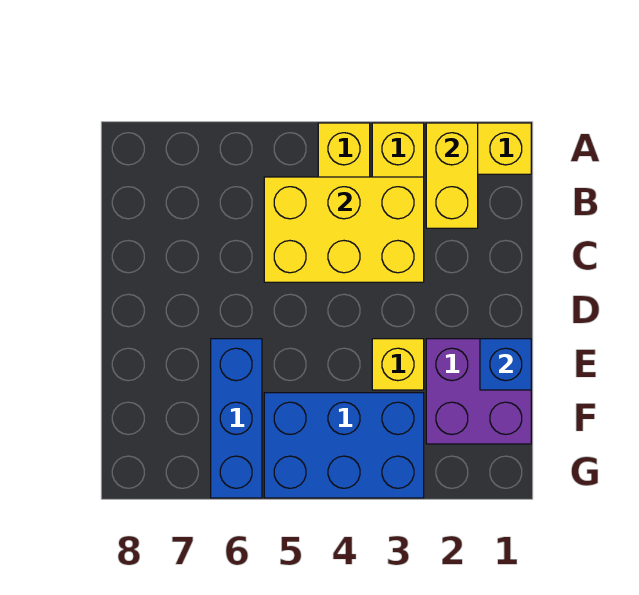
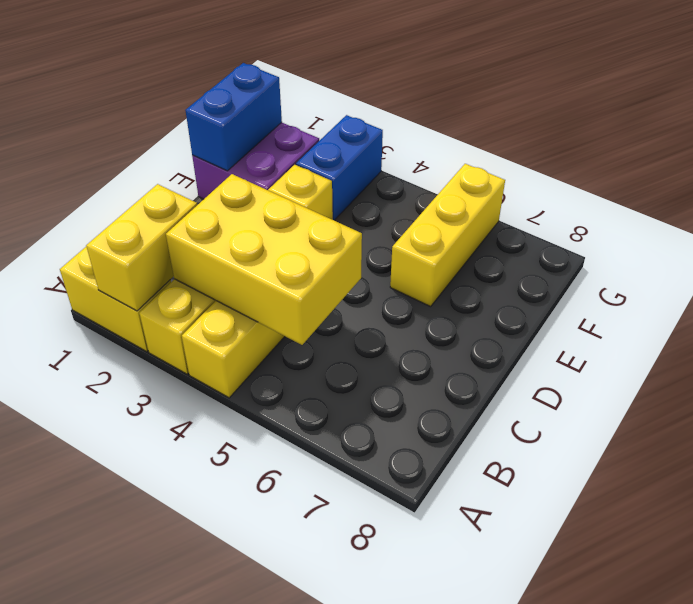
blue 1x1 brick [480,339,531,390] -> blue 1x2 brick [185,63,282,171]
blue 1x3 brick [211,339,262,498] -> yellow 1x3 brick [390,164,505,307]
blue 2x3 brick [264,393,424,498] -> blue 1x2 brick [296,115,383,220]

